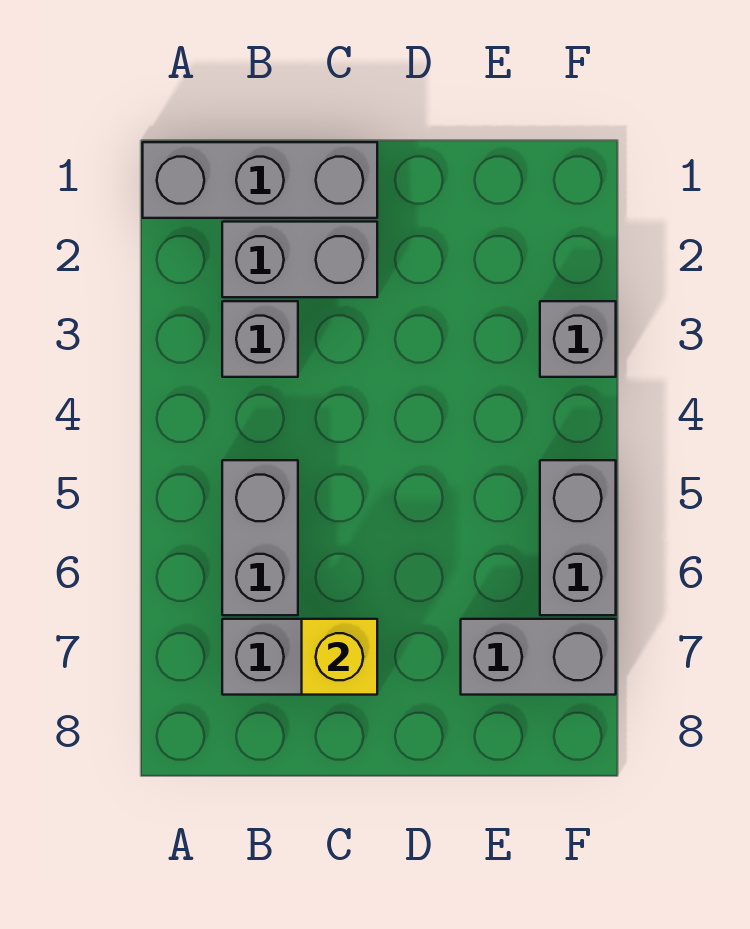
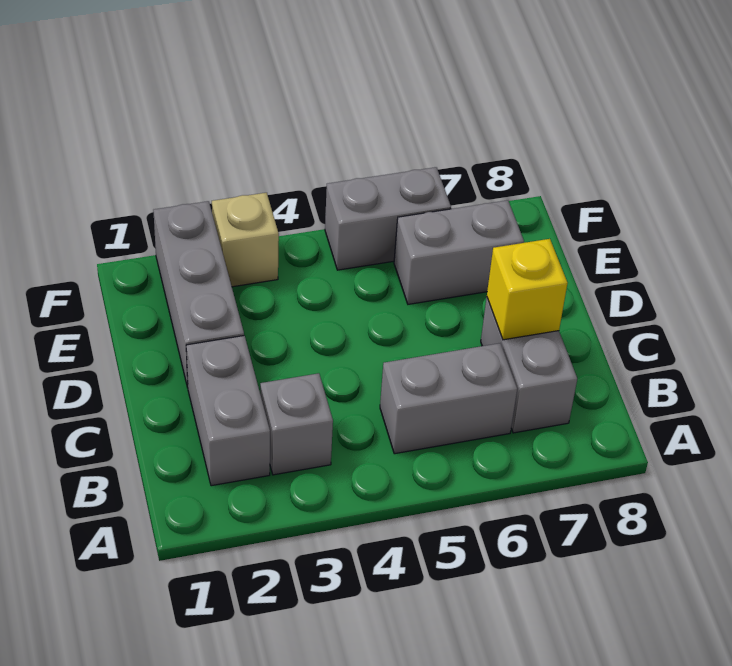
grey 1x3 brick [143,142,377,218] -> grey 1x3 brick moved to [153,201,244,388]
grey 1x2 brick [461,619,616,695] -> grey 1x2 brick turned to [394,200,524,304]
grey 1x1 brick [540,301,616,377] -> tan 1x1 brick [212,193,279,287]

